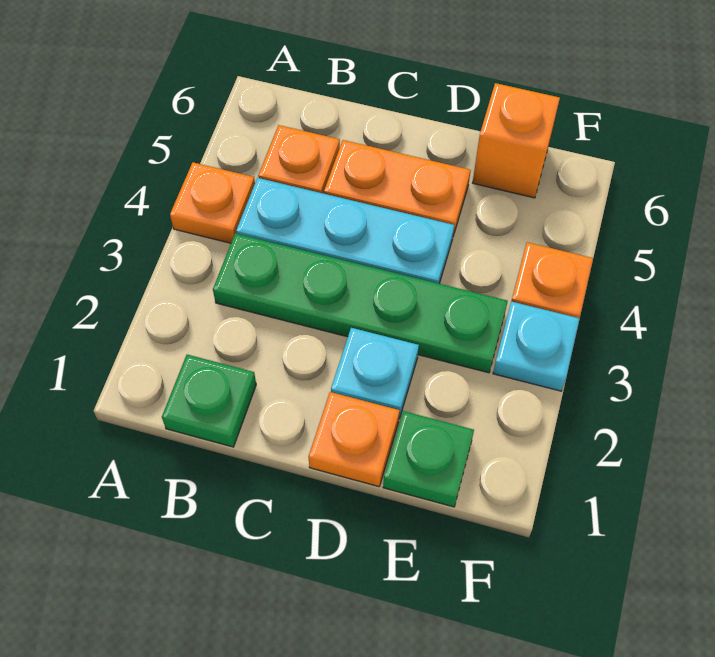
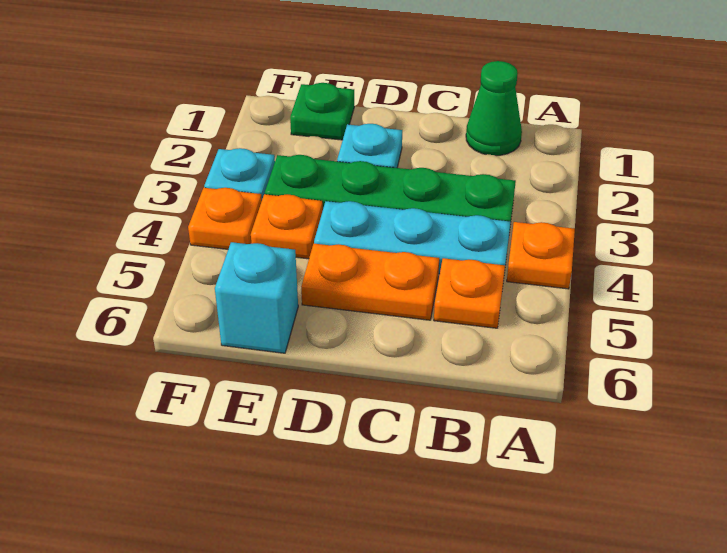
green 1x1 plate [162,355,256,447] -> green 1x1 cone [466,61,522,156]
orange 1x1 plate [309,392,400,487] -> orange 1x1 plate moved to [251,194,323,259]
orange 1x1 brick [473,83,560,198] -> cyan 1x1 brick [215,242,298,353]

